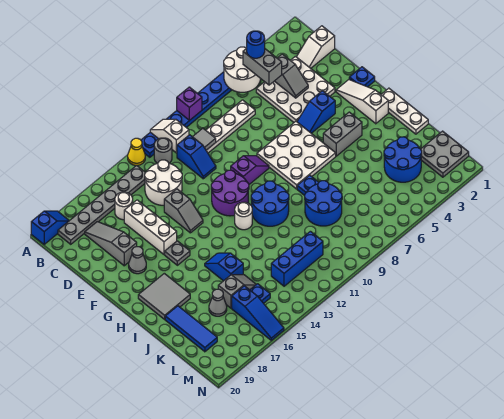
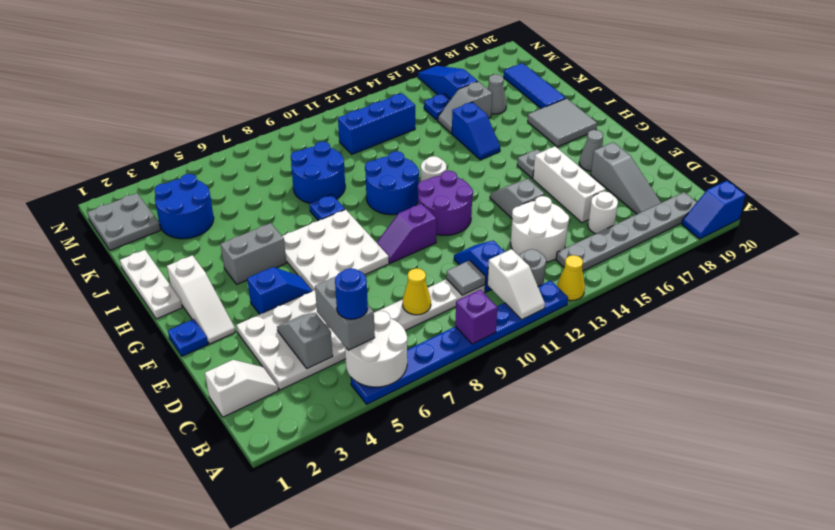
none -> yellow 1x1 cone [403,268,431,315]

